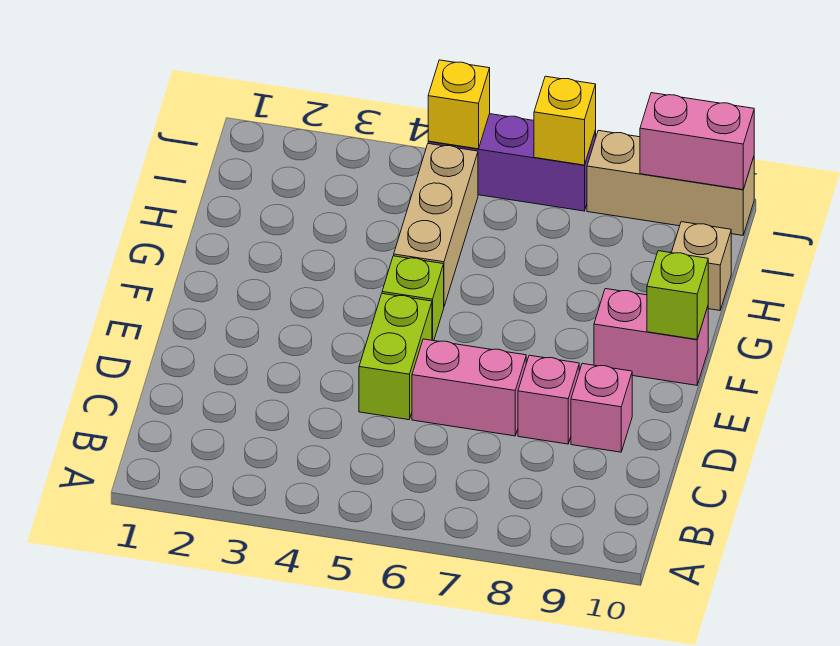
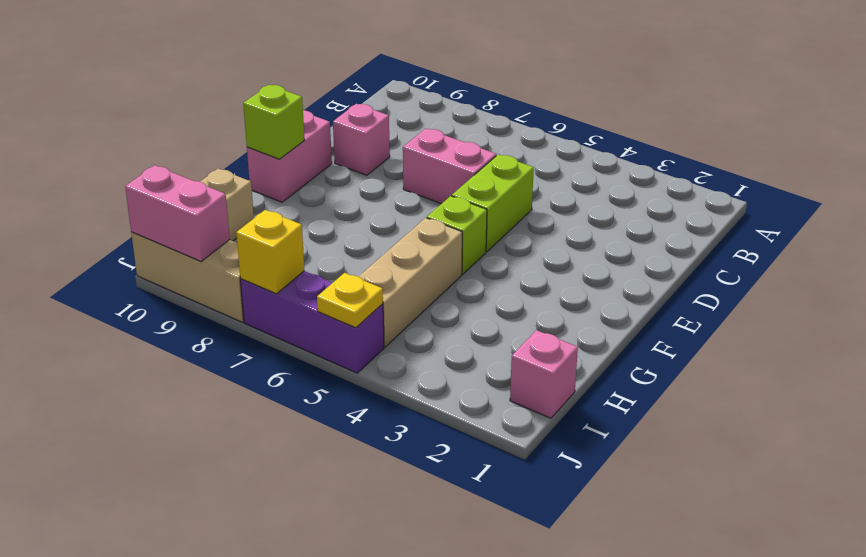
pink 1x1 brick [518,355,579,444] -> pink 1x1 brick moved to [510,330,578,418]
pink 1x2 brick [594,289,708,385] -> pink 1x2 brick turned to [247,110,332,202]
yellow 1x1 brick [428,60,490,149] -> yellow 1x1 plate [317,273,383,328]

